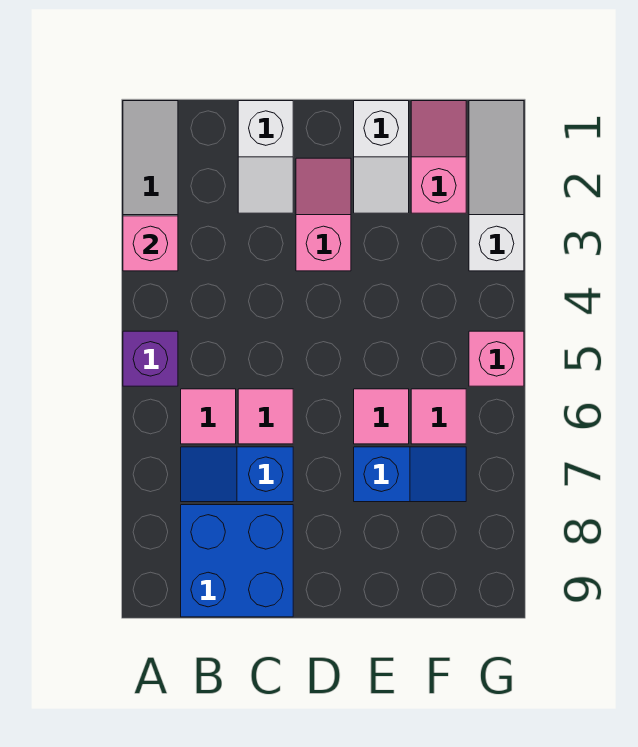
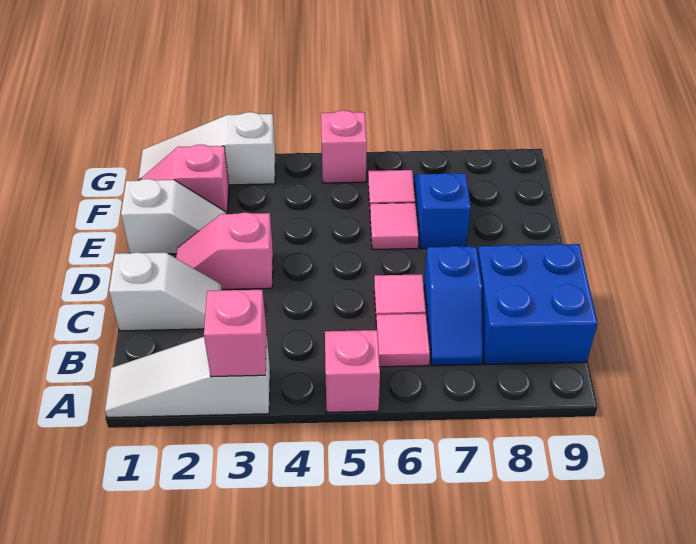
purple 1x1 brick [123,331,178,386] -> pink 1x1 brick [325,330,380,412]

